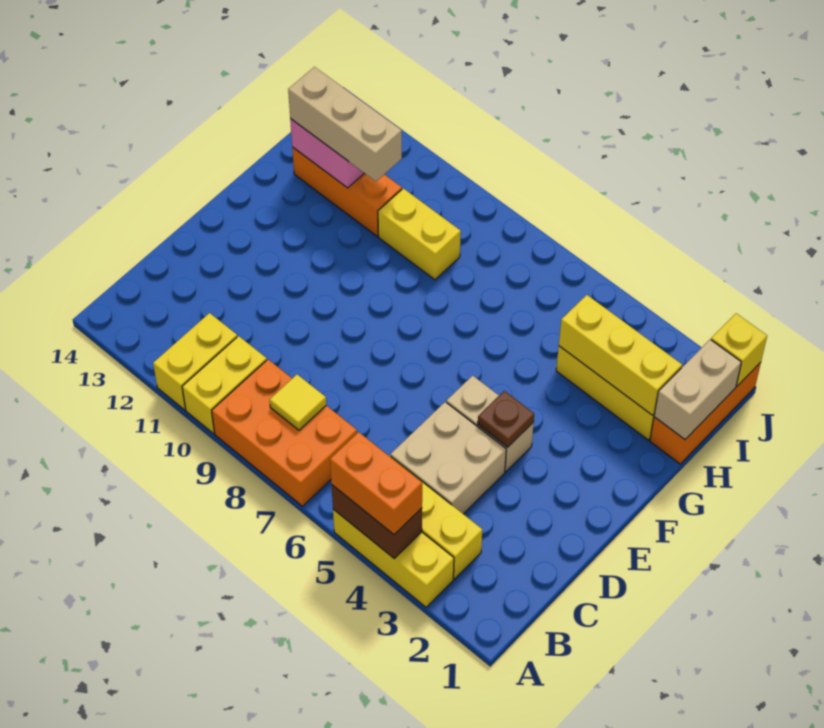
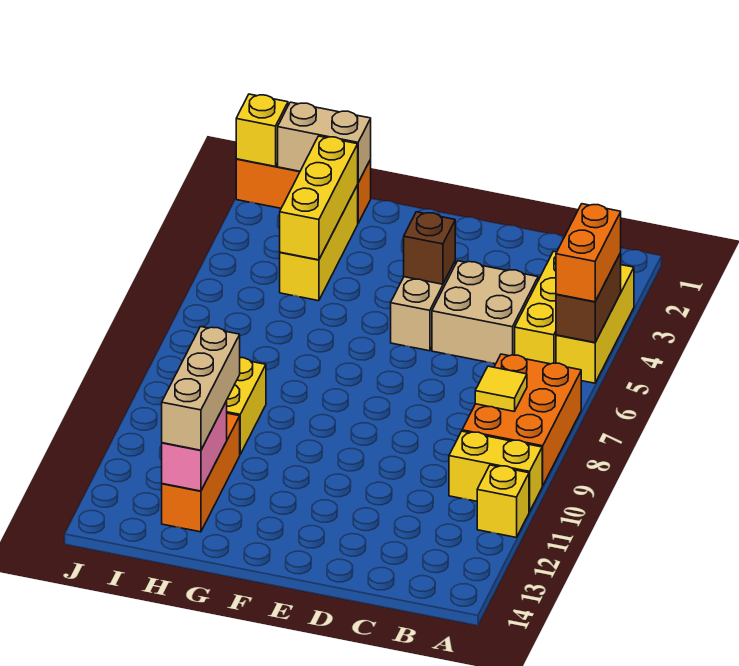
yellow 1x2 brick [153,313,237,410] -> yellow 1x1 brick [477,465,529,537]
brown 1x1 plate [478,391,534,447] -> brown 1x1 brick [404,212,455,284]

